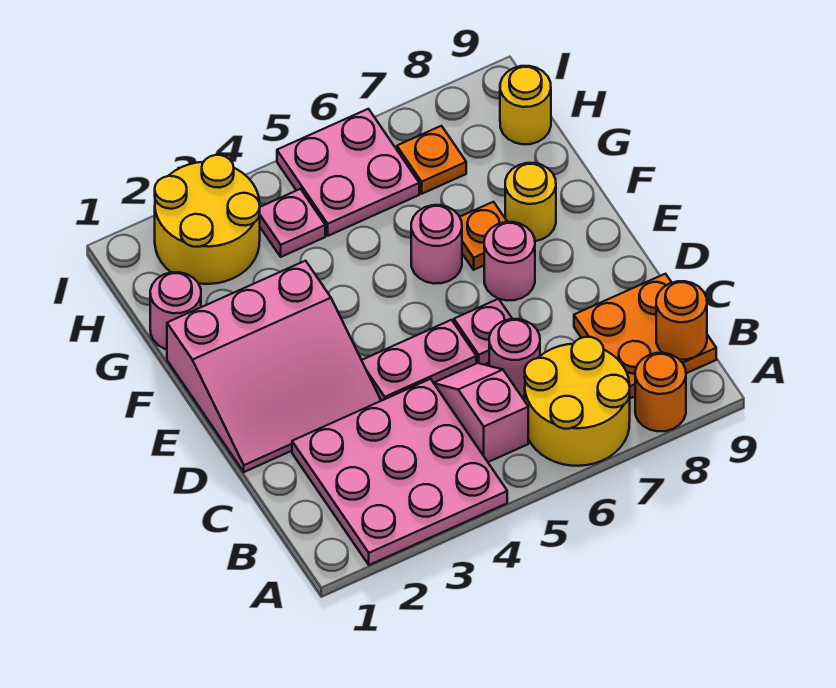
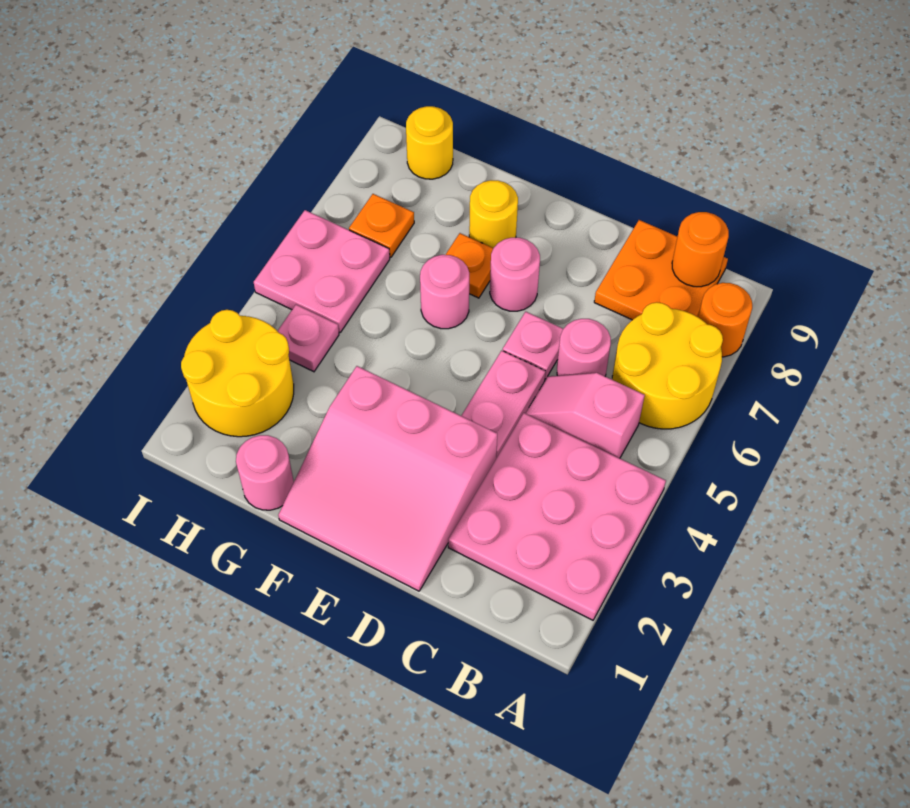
pink 3x3 slope [167,261,381,472] -> pink 3x3 slope turned to [278,366,497,591]

